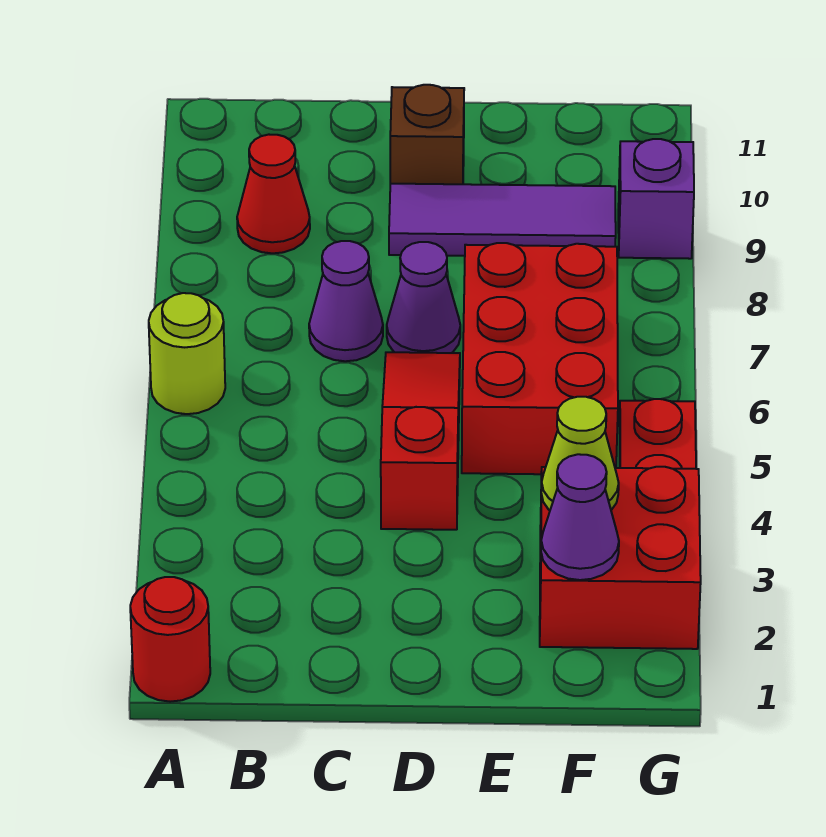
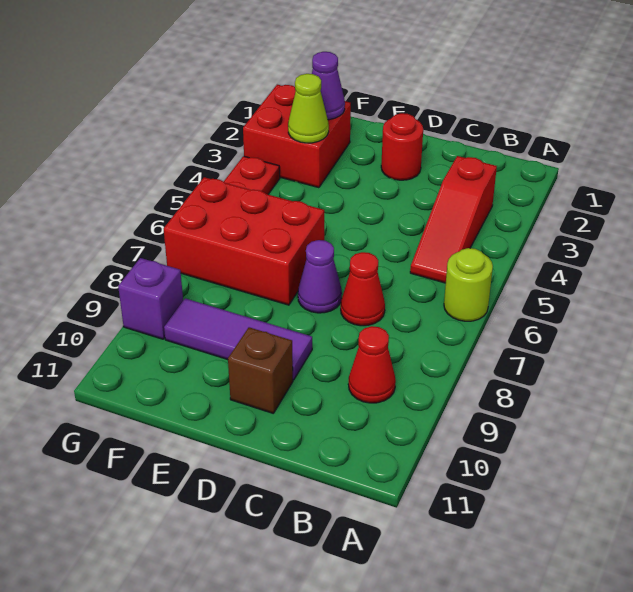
red 1x1 round brick [130,577,210,702] -> red 1x1 round brick moved to [381,113,423,180]
purple 1x1 cone [309,241,383,361] -> red 1x1 cone [341,252,385,326]
red 1x3 slope [381,352,460,530] -> red 1x3 slope moved to [410,156,497,283]
red 2x3 brick [462,243,618,474] -> red 2x3 brick turned to [164,177,324,305]

